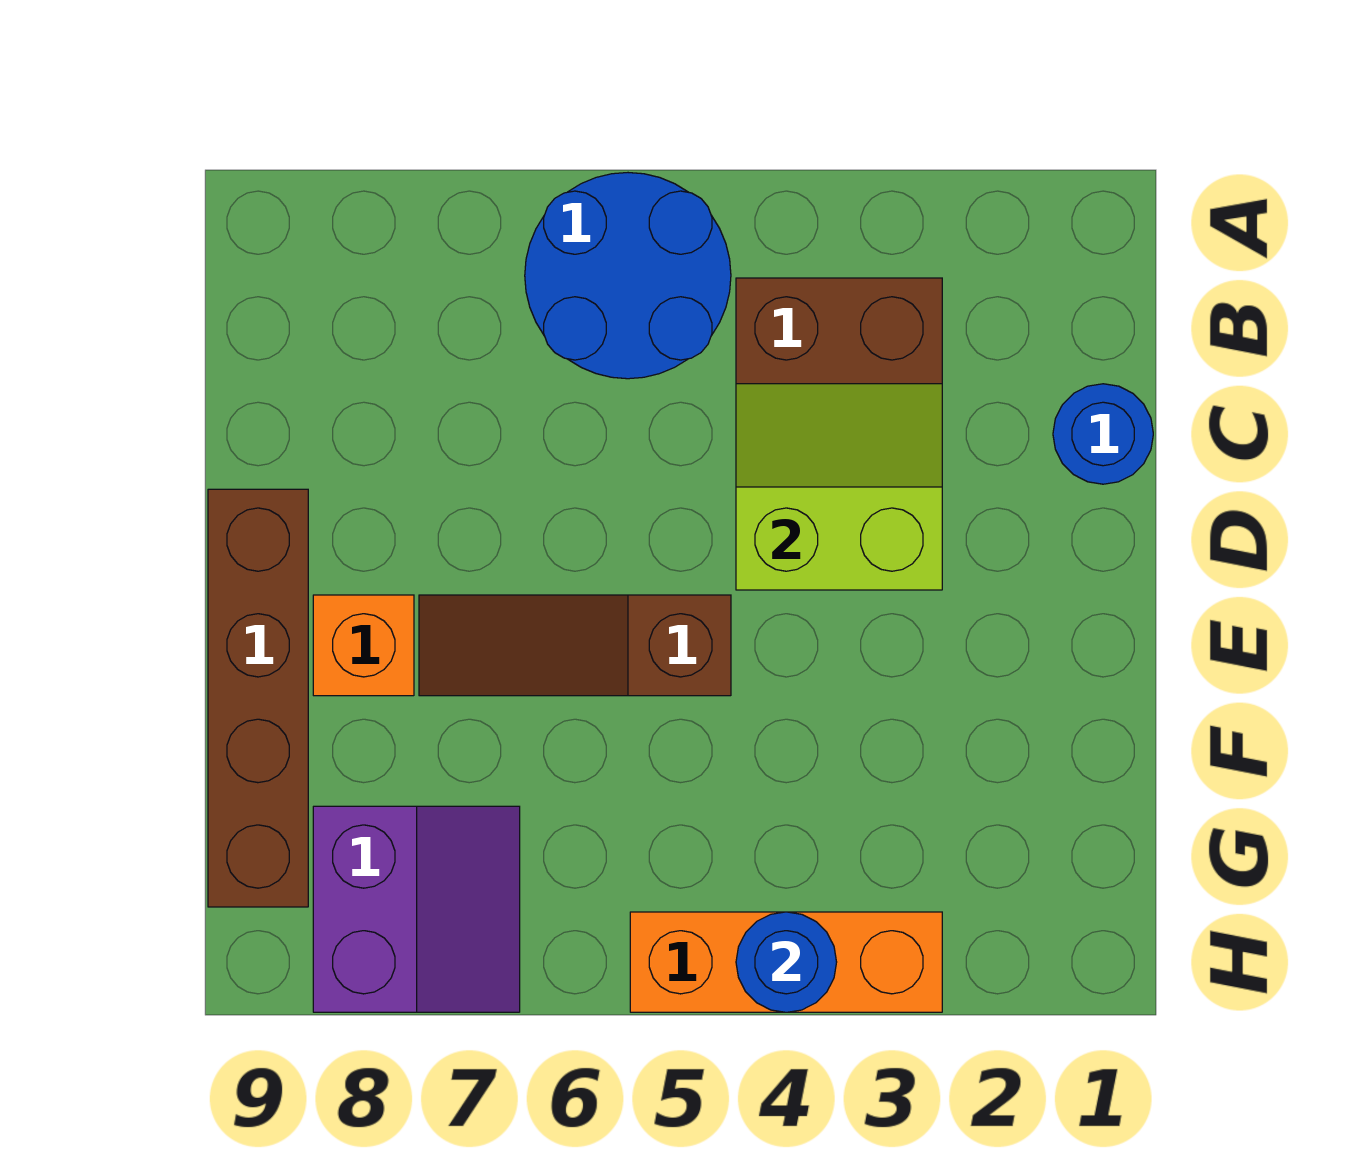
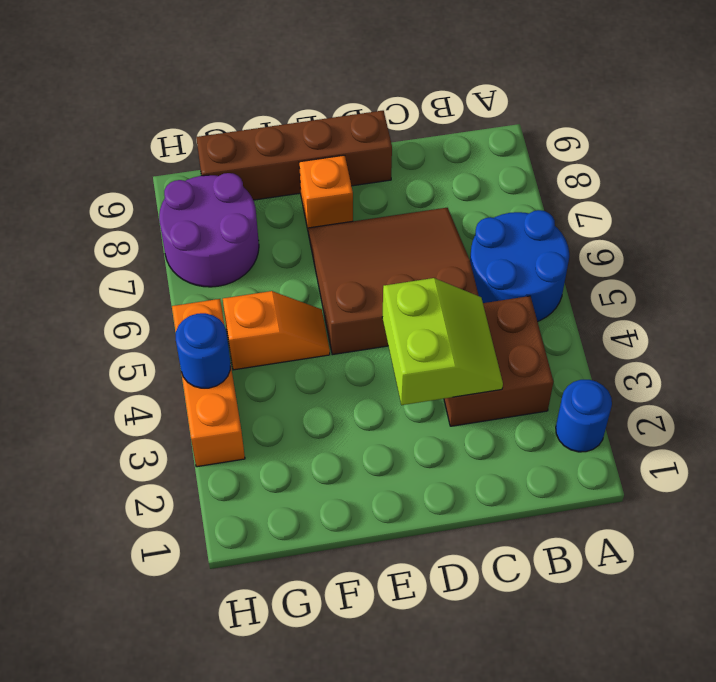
blue 1x1 round brick [1053,384,1153,484] -> blue 1x1 round brick moved to [556,380,612,452]
brown 1x3 slope [419,595,731,696] -> brown 3x3 slope [308,208,479,355]
none -> orange 1x2 slope [223,291,330,370]
purple 2x2 slope [313,806,520,1012] -> purple 2x2 round brick [159,173,259,287]

